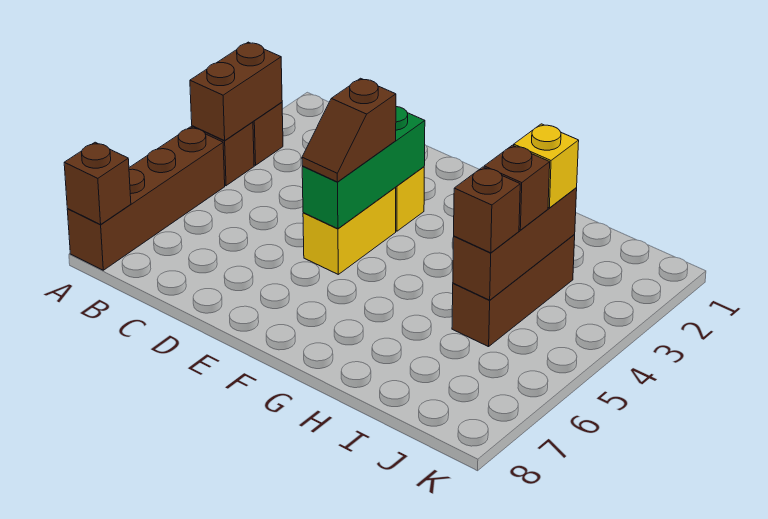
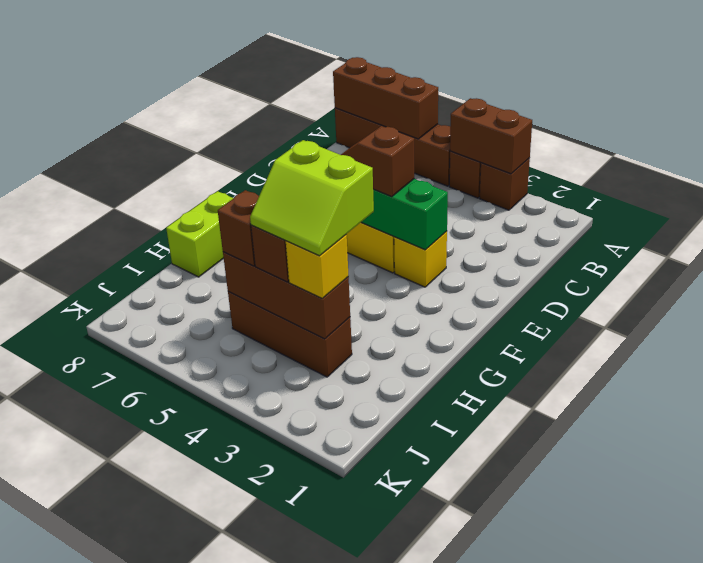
brown 1x1 brick [64,142,131,225] -> brown 1x3 brick [333,57,438,139]
none -> lime 1x2 brick [166,191,233,277]
none -> lime 2x2 slope [250,140,374,256]

